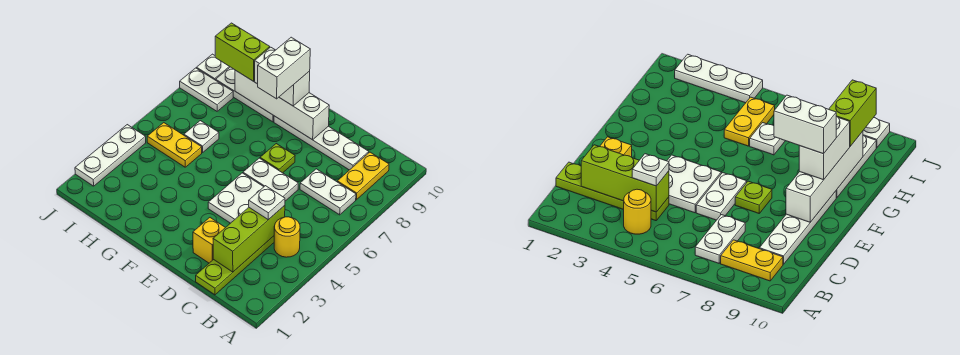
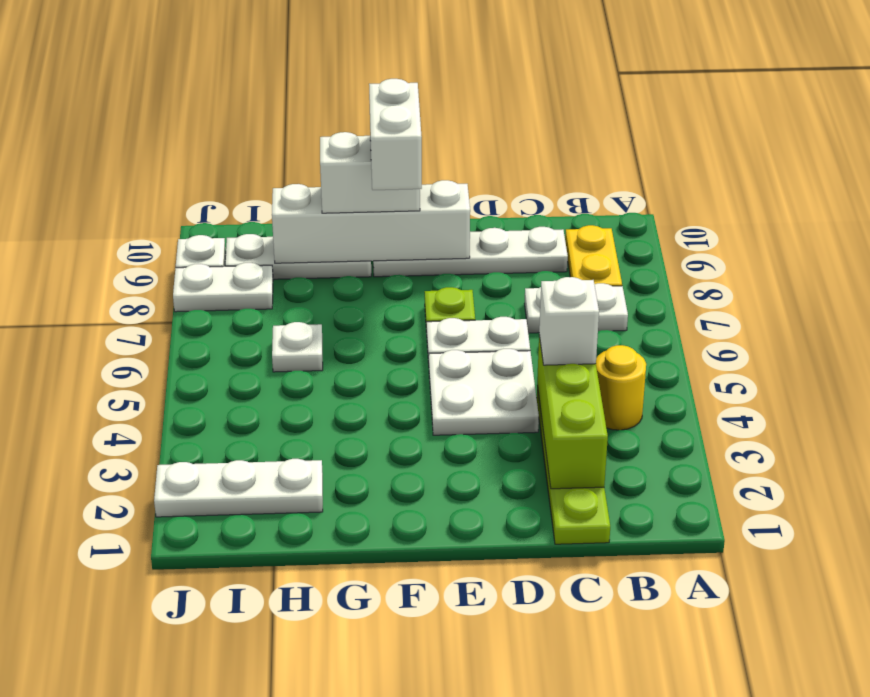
white 1x1 plate [249,186,285,220] -> white 1x1 brick [539,277,599,365]
yellow 1x1 brick [193,218,225,263] -> none
yellow 1x2 plate [147,123,202,167] -> none
lime 1x2 brick [215,23,270,81] -> none
white 1x3 plate [75,125,146,186] -> white 1x3 plate turned to [154,459,323,517]

